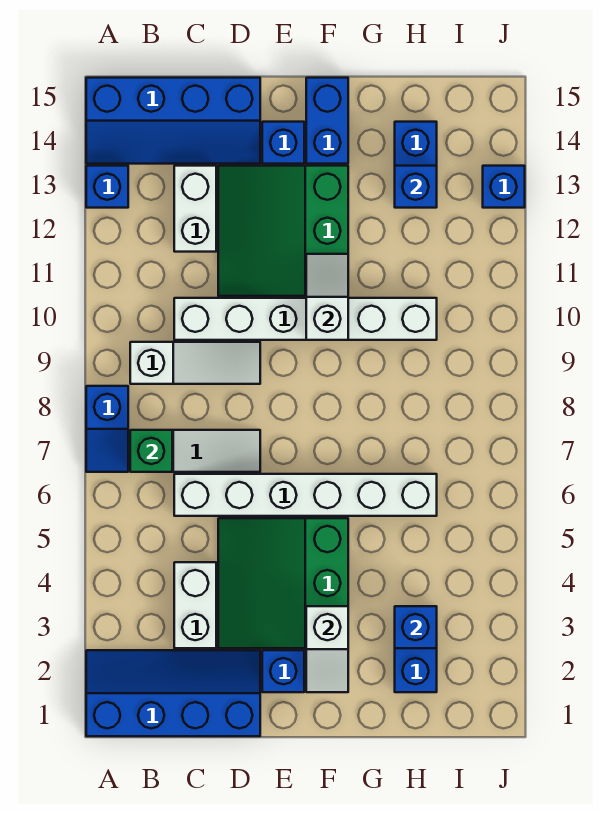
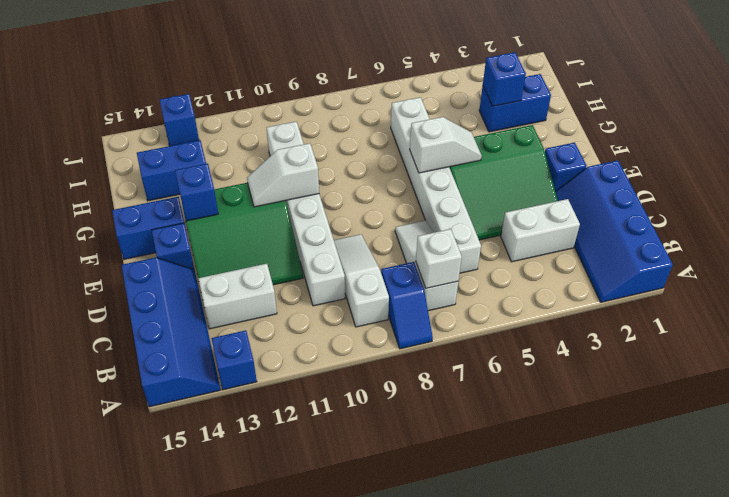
blue 1x2 slope [86,386,128,472] -> blue 1x2 slope turned to [381,262,433,349]
green 1x1 brick [130,430,172,472] -> white 1x1 brick [416,229,462,288]
white 1x2 slope [306,606,348,692] -> white 1x2 slope moved to [410,117,482,173]
blue 1x1 brick [395,166,437,208] -> blue 1x1 brick moved to [175,163,218,221]

